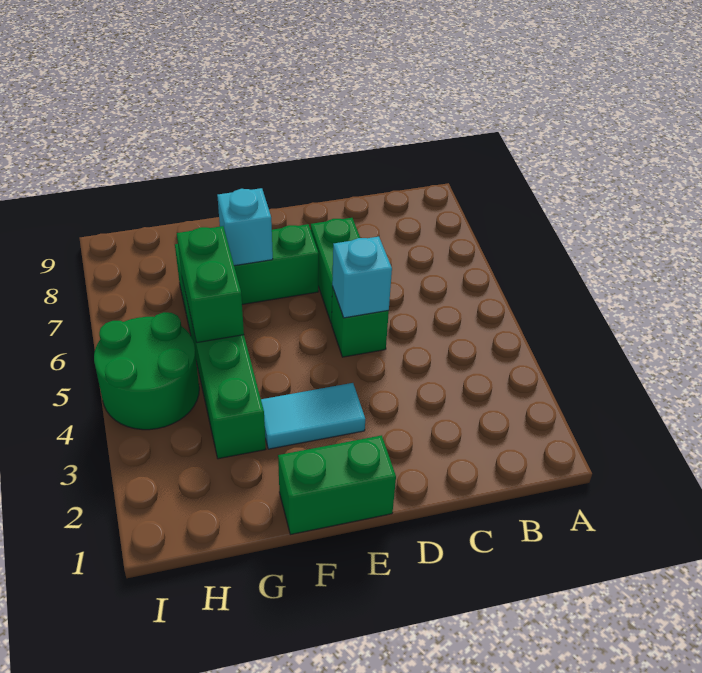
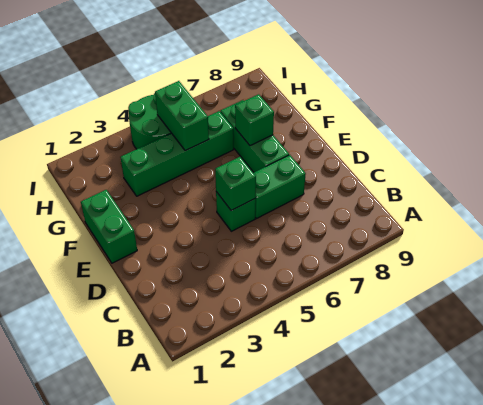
cyan 1x1 brick [332,237,392,318] -> green 1x1 brick [215,157,256,210]
cyan 1x2 tile [261,383,365,449] -> none
cyan 1x1 brick [217,188,273,266] -> green 1x1 brick [235,94,274,146]
green 1x2 brick [177,226,244,343] -> green 1x2 brick turned to [155,81,209,151]

